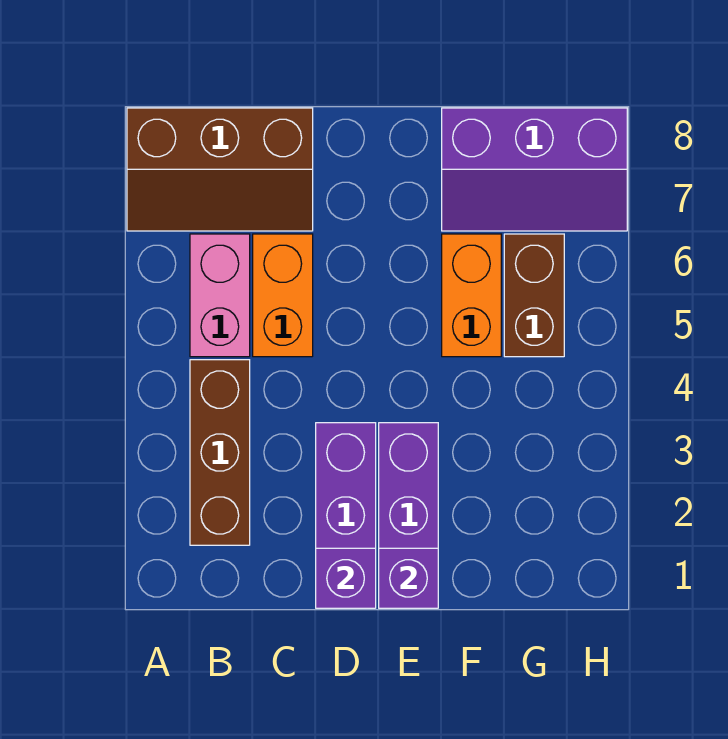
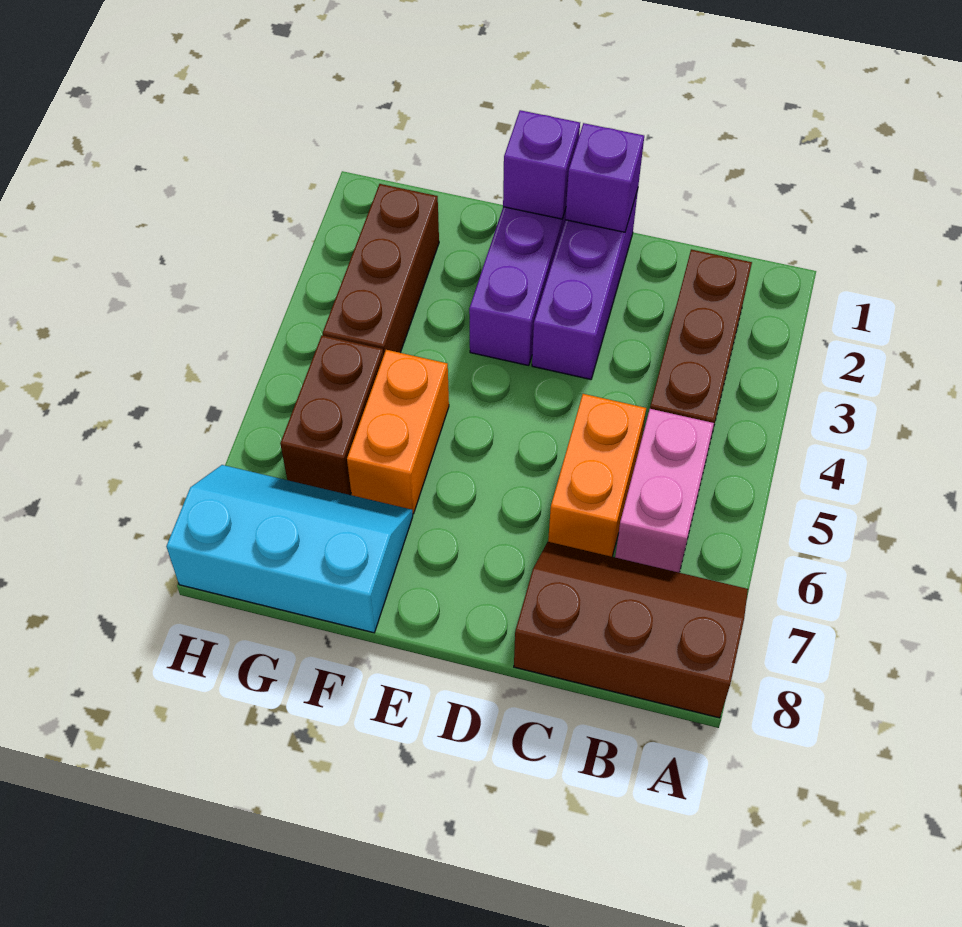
purple 2x3 slope [442,108,627,231] -> cyan 2x3 slope [166,465,413,633]
none -> brown 1x3 brick [323,184,439,356]

